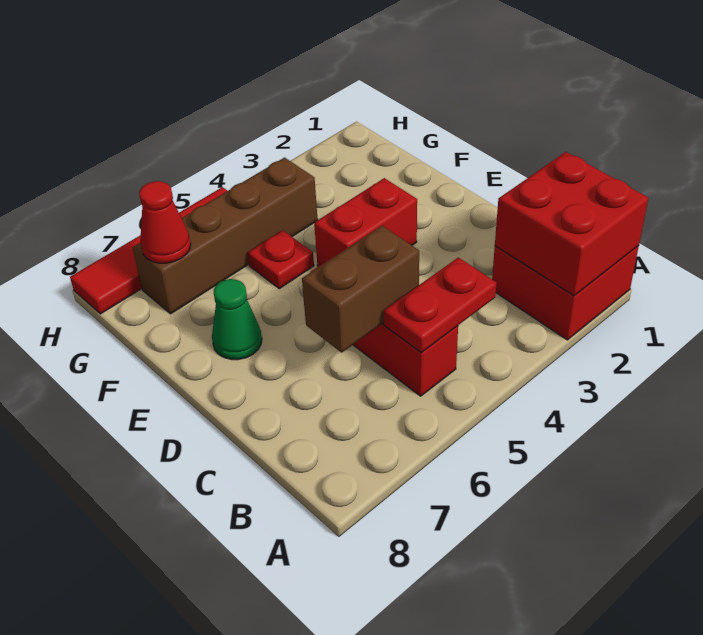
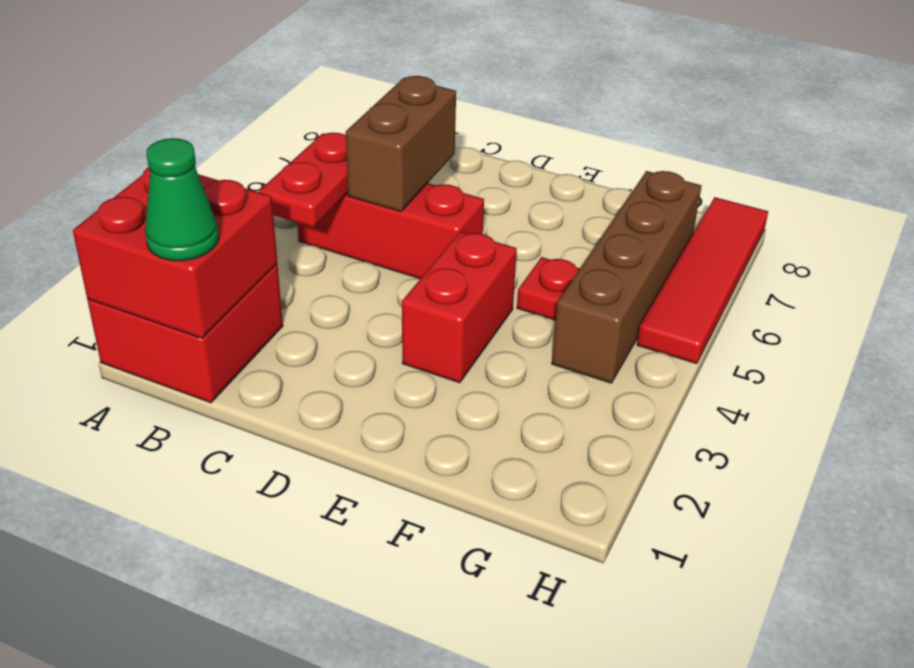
green 1x1 cone [212,279,262,360] -> green 1x1 cone moved to [145,138,219,261]
red 1x1 cone [139,181,191,263] -> none

